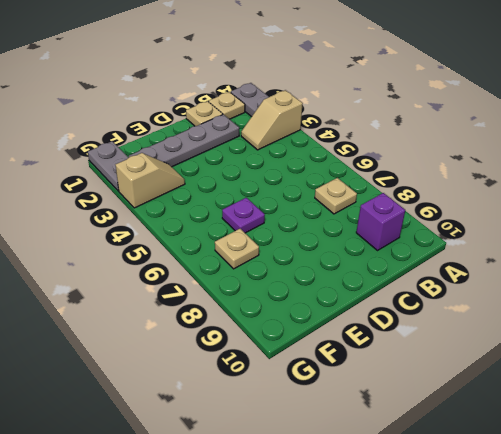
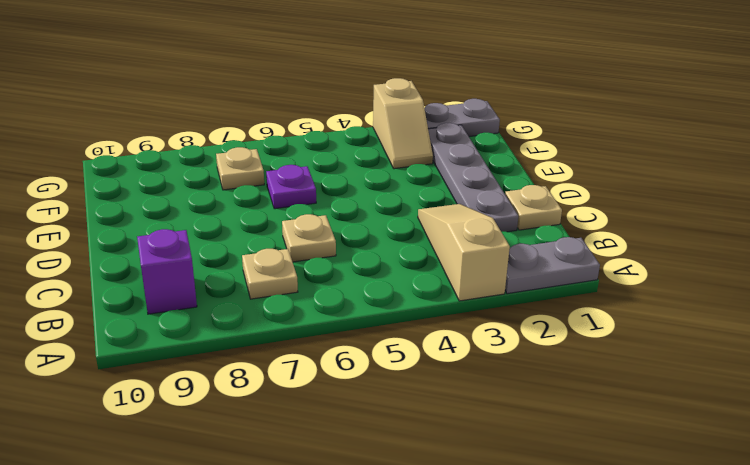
tan 1x2 slope [241,90,303,150] -> tan 1x3 slope [418,204,510,301]
tan 1x1 plate [209,92,245,119] -> tan 1x1 plate moved to [282,214,336,262]

